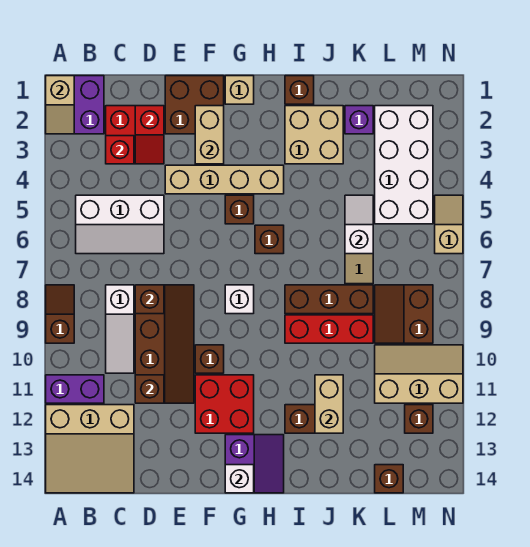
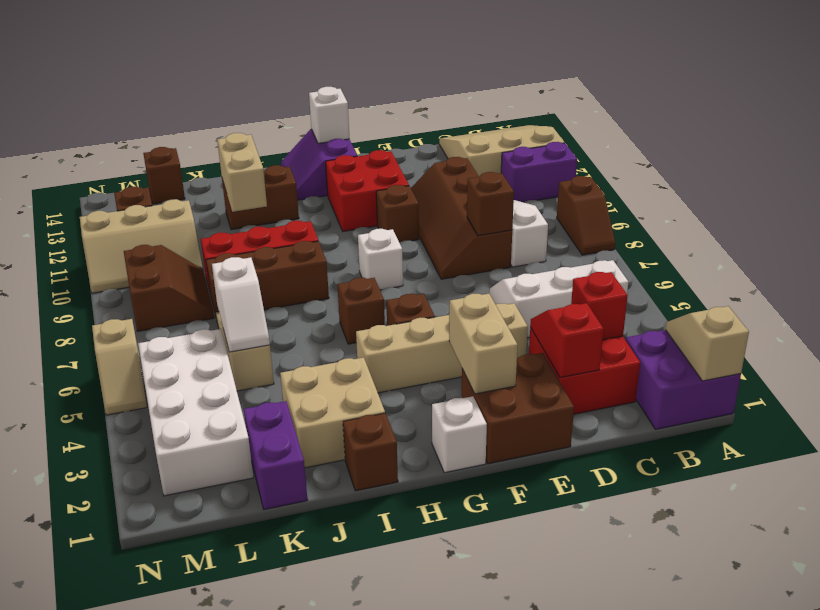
brown 1x1 brick [135,375,164,403] -> none
tan 1x1 brick [225,76,254,104] -> white 1x1 brick [432,396,487,473]
purple 1x1 brick [345,106,373,134] -> purple 1x2 brick [244,401,307,509]

